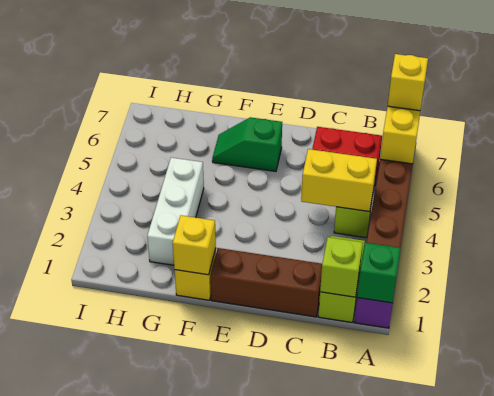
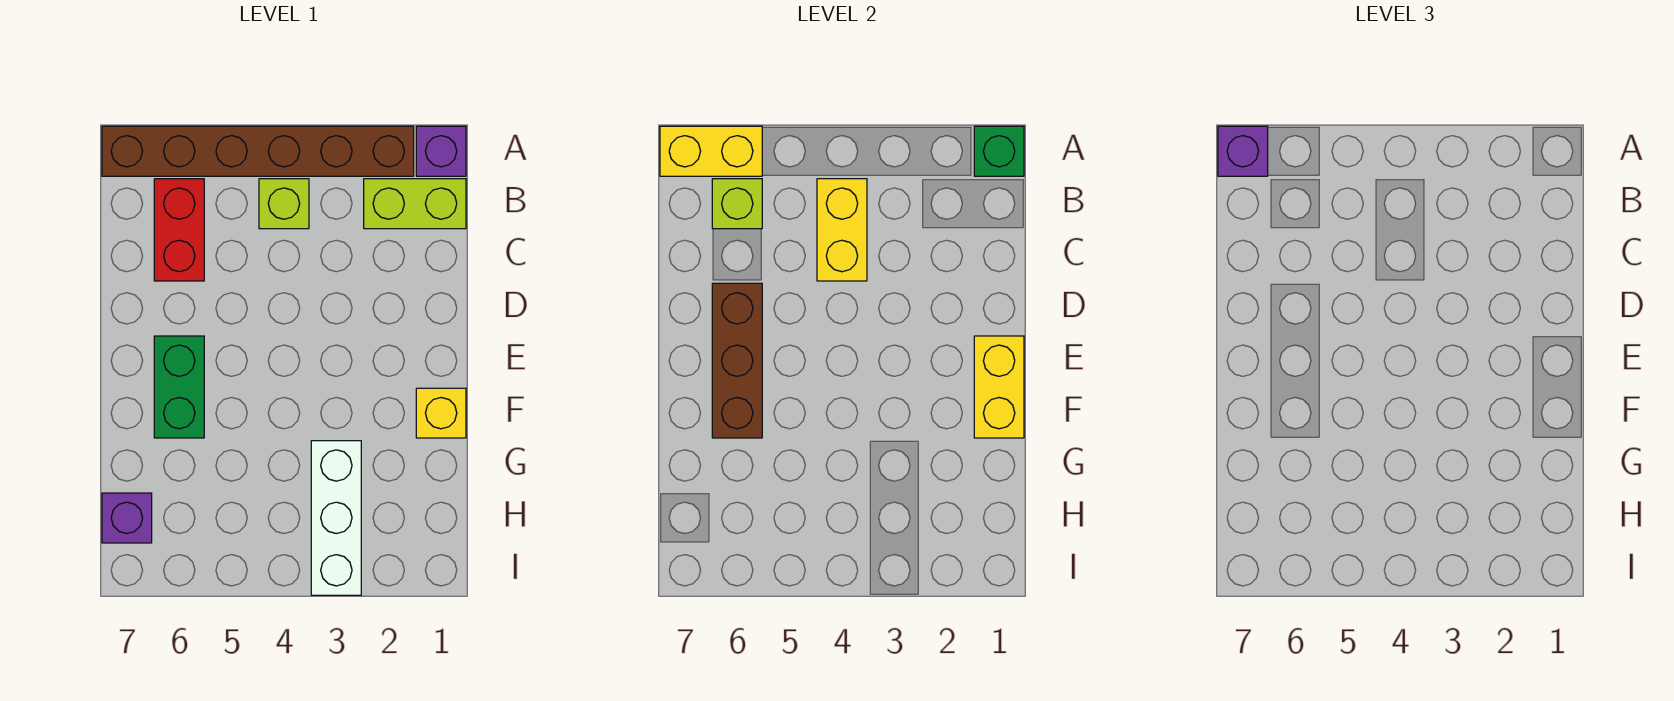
yellow 1x1 brick [388,54,428,111] -> purple 1x1 brick [1218,126,1268,176]
lime 1x1 brick [320,237,363,297] -> lime 1x1 brick moved to [712,179,762,229]
brown 1x3 brick [211,248,322,317] -> brown 1x3 brick moved to [712,283,762,438]
green 1x2 slope [212,117,282,171] -> green 1x2 brick [154,336,204,438]
yellow 1x1 brick [173,215,216,275] -> yellow 1x2 brick [974,336,1024,438]
white 1x3 brick [147,158,204,265] -> white 1x3 brick turned to [311,441,361,595]
none -> purple 1x1 brick [102,493,152,543]

